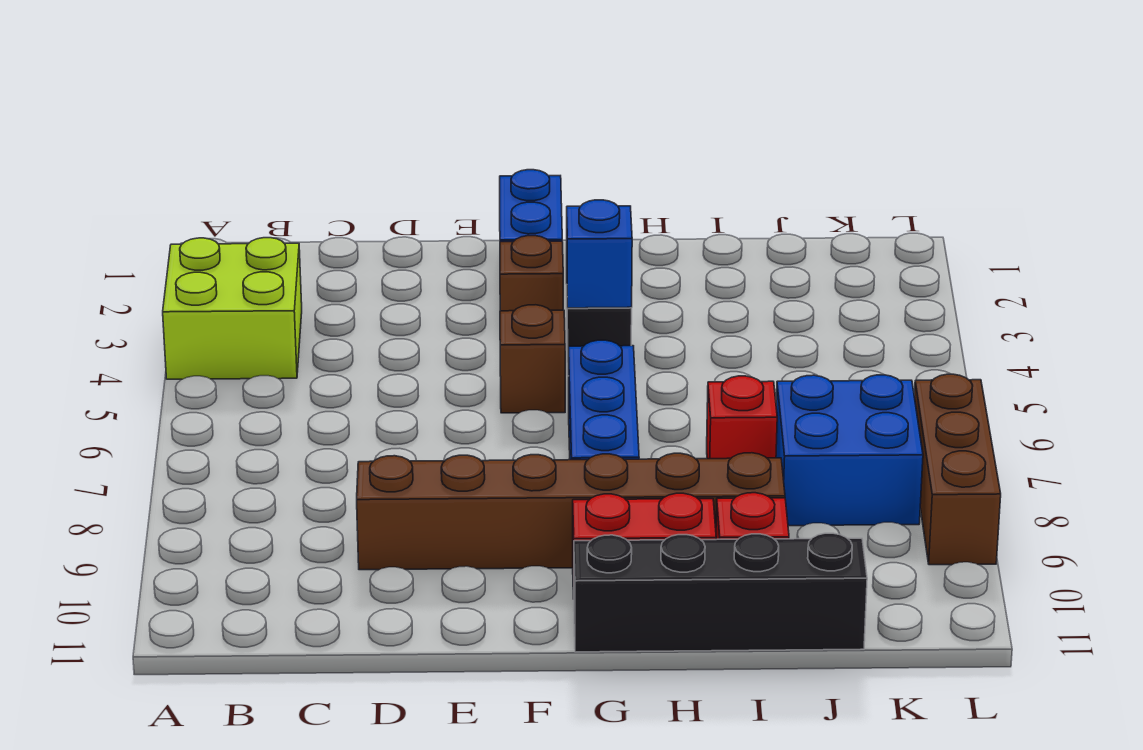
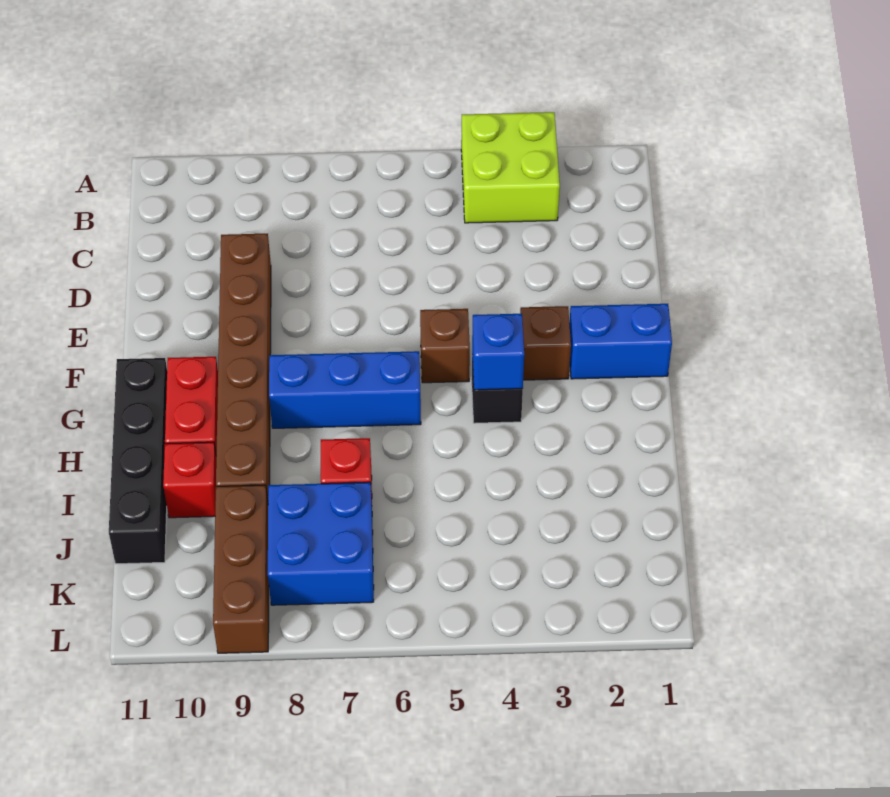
brown 1x3 brick [914,374,1001,565] -> brown 1x3 brick turned to [213,485,269,653]

